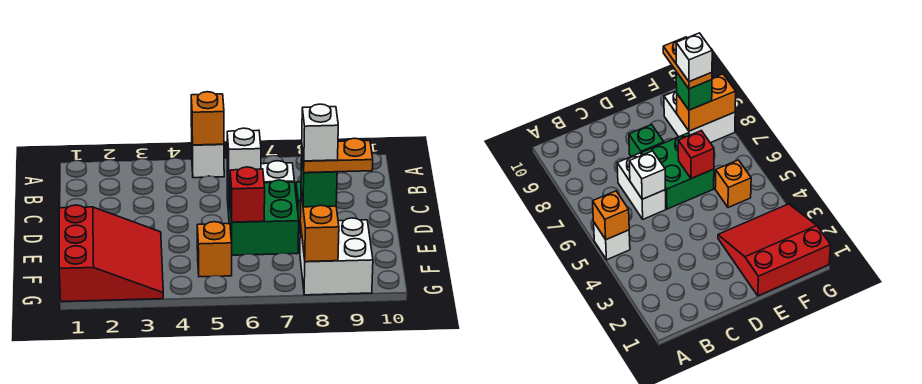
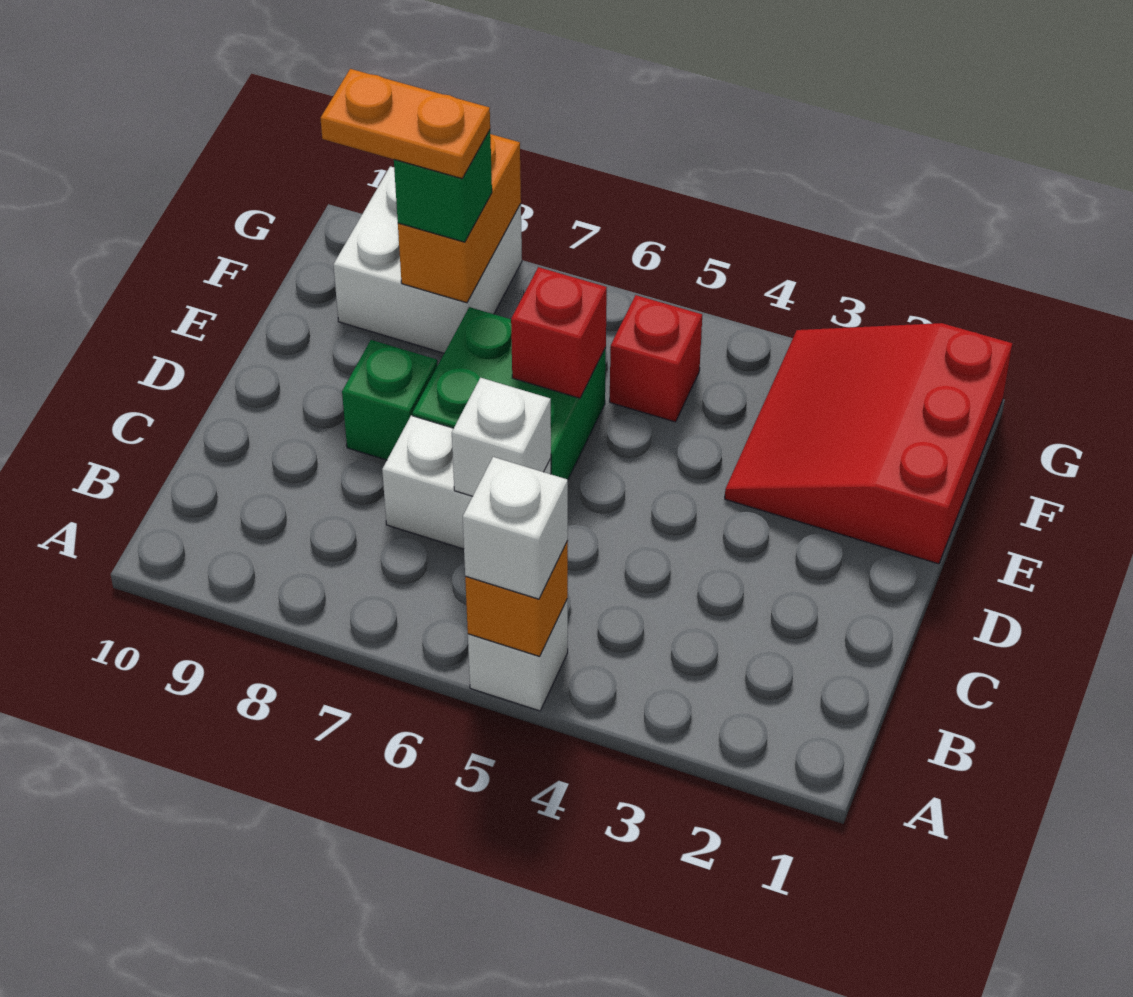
orange 1x1 brick [197,222,232,277] -> red 1x1 brick [610,295,702,422]
white 1x1 brick [302,104,338,161] -> white 1x1 brick moved to [463,457,568,599]

